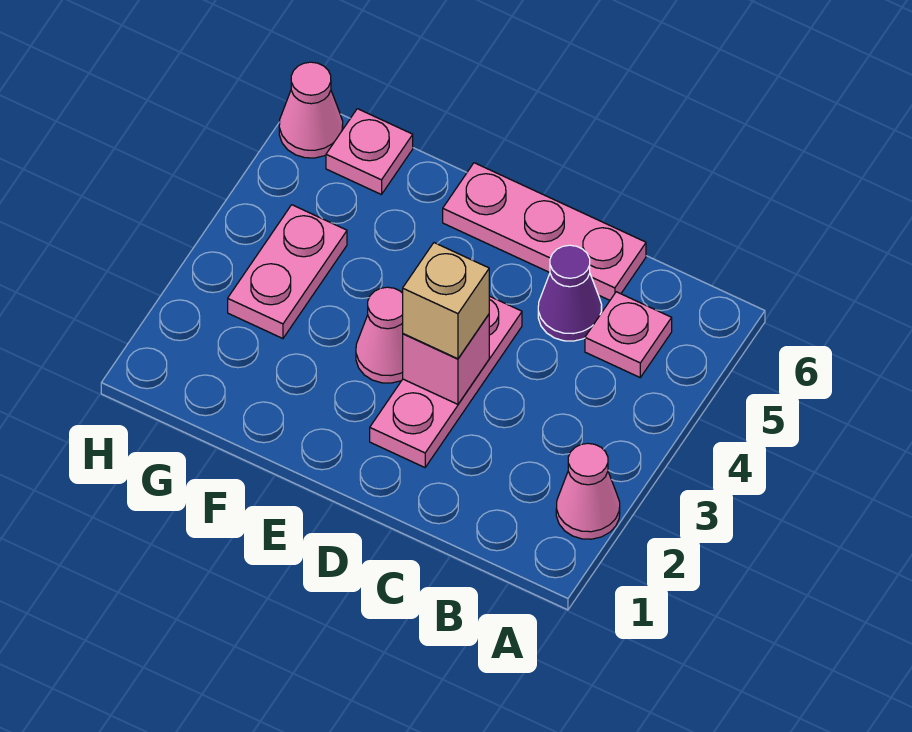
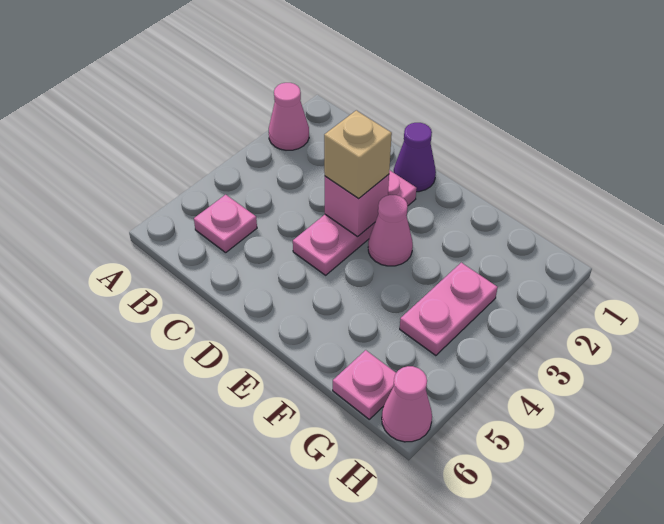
purple 1x1 cone [538,245,602,341] -> purple 1x1 cone moved to [394,123,436,192]
pink 1x3 plate [443,163,646,300] -> none

